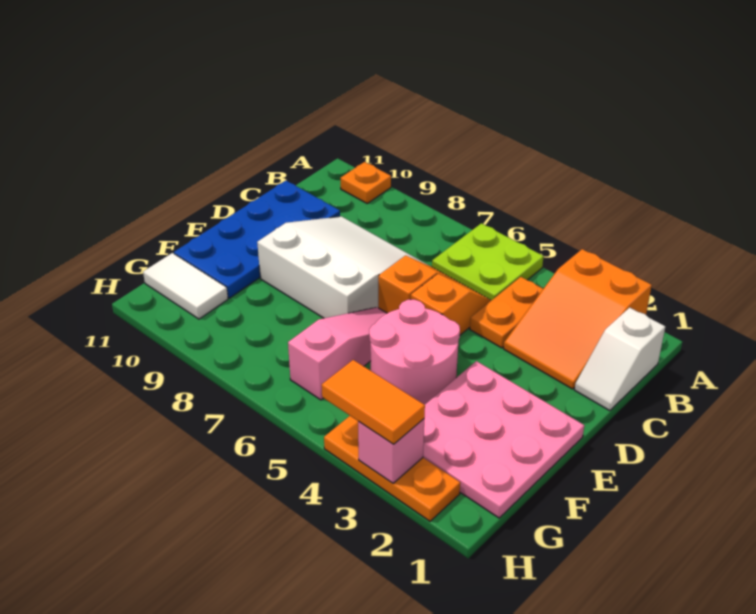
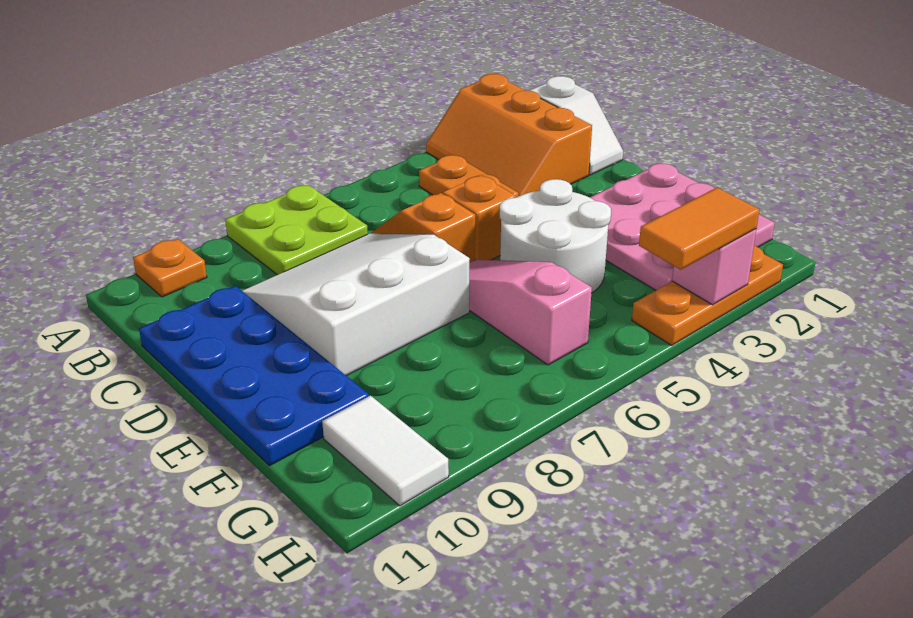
orange 2x3 slope [504,249,652,389] -> orange 2x3 slope turned to [426,74,592,196]
lime 2x2 plate [432,223,544,300] -> lime 2x2 plate moved to [225,185,368,275]
pink 2x2 round brick [369,300,460,405] -> white 2x2 round brick [500,179,611,293]
white 1x2 tile [143,253,228,319] -> white 1x2 tile turned to [322,395,449,506]

